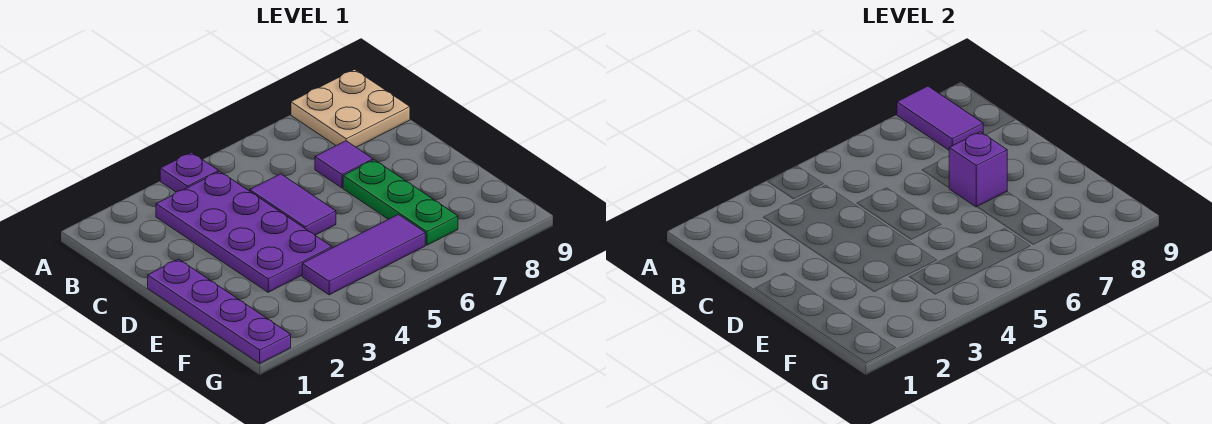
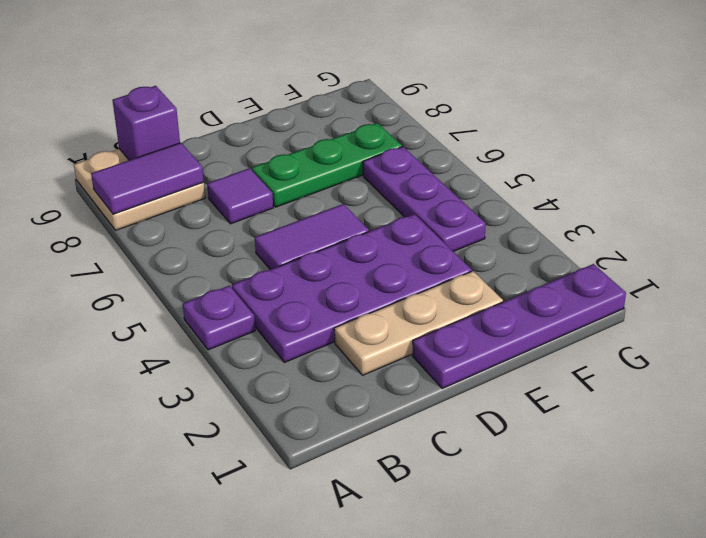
none -> tan 1x3 plate [334,271,503,375]
purple 1x1 brick [949,132,1007,207] -> purple 1x1 brick moved to [112,86,180,160]
purple 1x3 tile [302,215,425,295] -> purple 1x3 plate [363,147,486,252]

